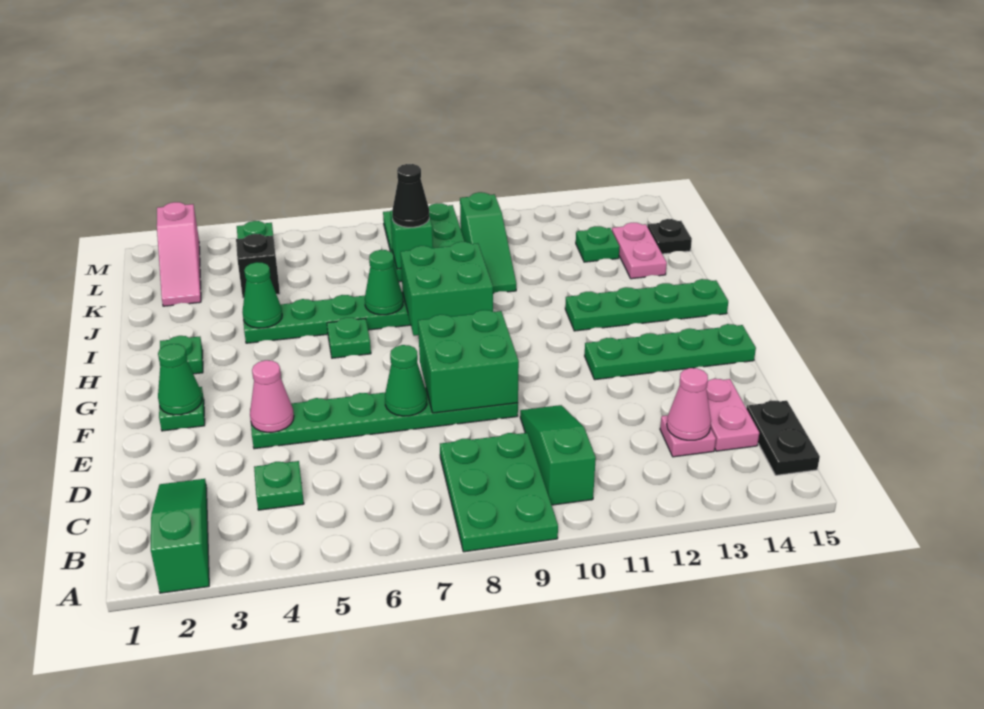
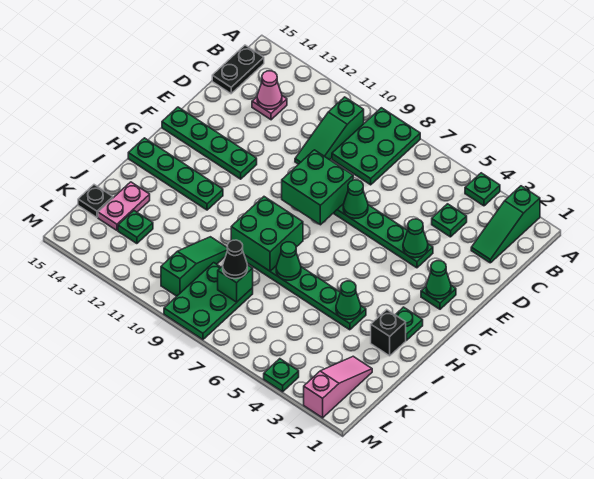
pink 1x2 plate [706,379,759,451] -> none
pink 1x1 cone [250,360,294,432] -> green 1x1 cone [403,219,428,258]
green 1x1 plate [327,318,371,358] -> green 1x1 plate moved to [465,173,500,206]
black 1x1 brick [236,234,280,298] -> black 1x1 brick moved to [371,310,406,356]

